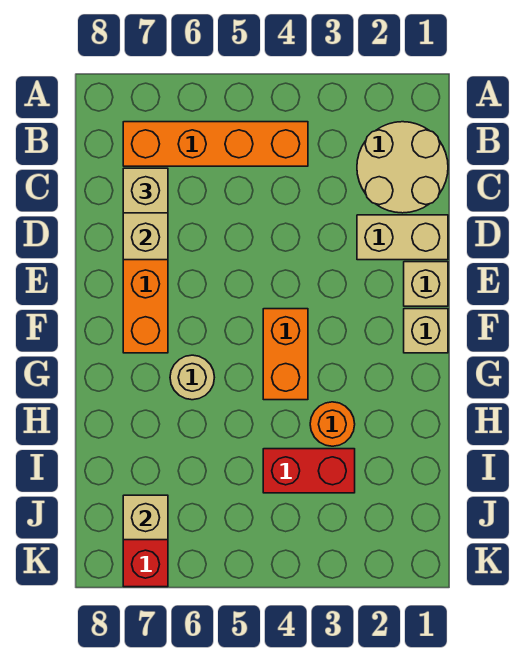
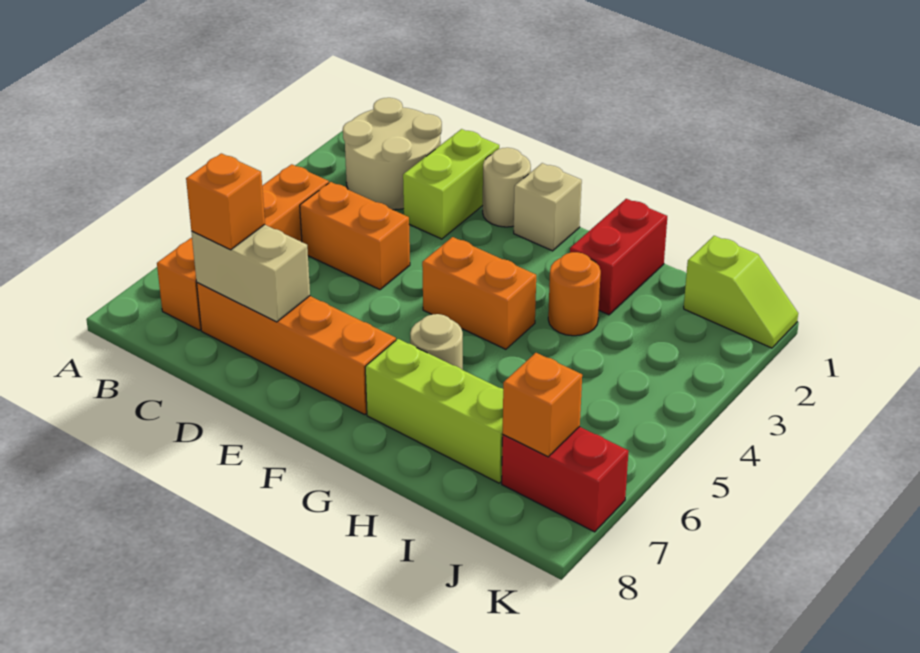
none -> orange 1x2 brick [300,182,410,290]
tan 1x1 brick [123,168,168,213] -> orange 1x1 brick [186,153,265,250]
tan 1x2 brick [357,215,448,260] -> lime 1x2 brick [403,129,499,239]
tan 1x1 brick [404,262,448,306] -> tan 1x1 round brick [483,148,531,227]
none -> lime 1x3 brick [365,339,503,483]
red 1x2 brick [263,449,355,493] -> red 1x2 brick moved to [570,199,667,315]
none -> lime 1x2 slope [684,236,798,348]
tan 1x1 brick [123,495,168,540] -> orange 1x1 brick [503,353,582,457]

